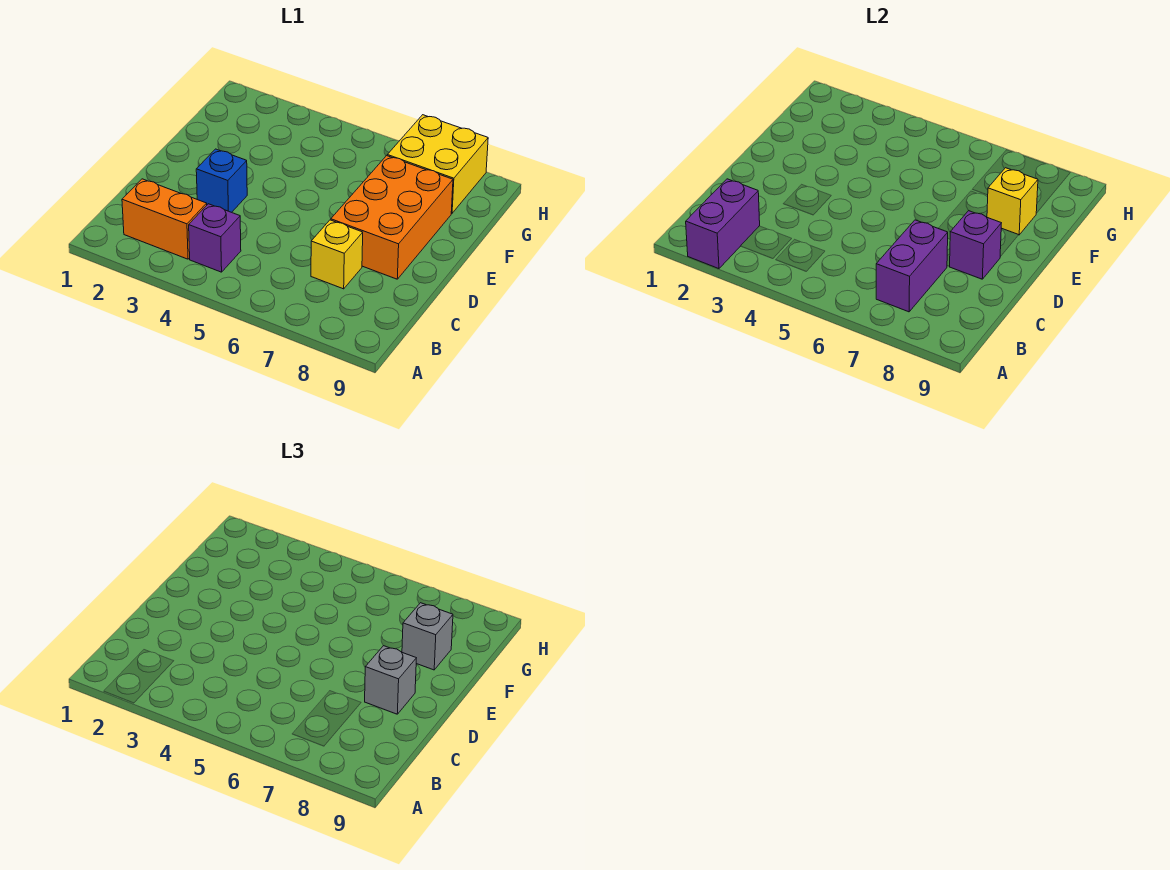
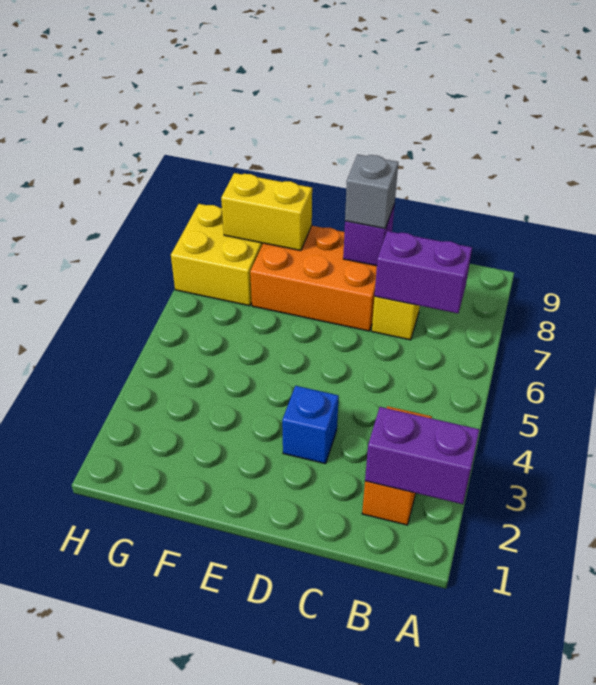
purple 1x1 brick [189,204,241,272] -> none
yellow 1x1 brick [987,168,1038,235] -> yellow 1x2 brick [221,173,312,251]
grey 1x1 brick [402,603,453,670] -> none

